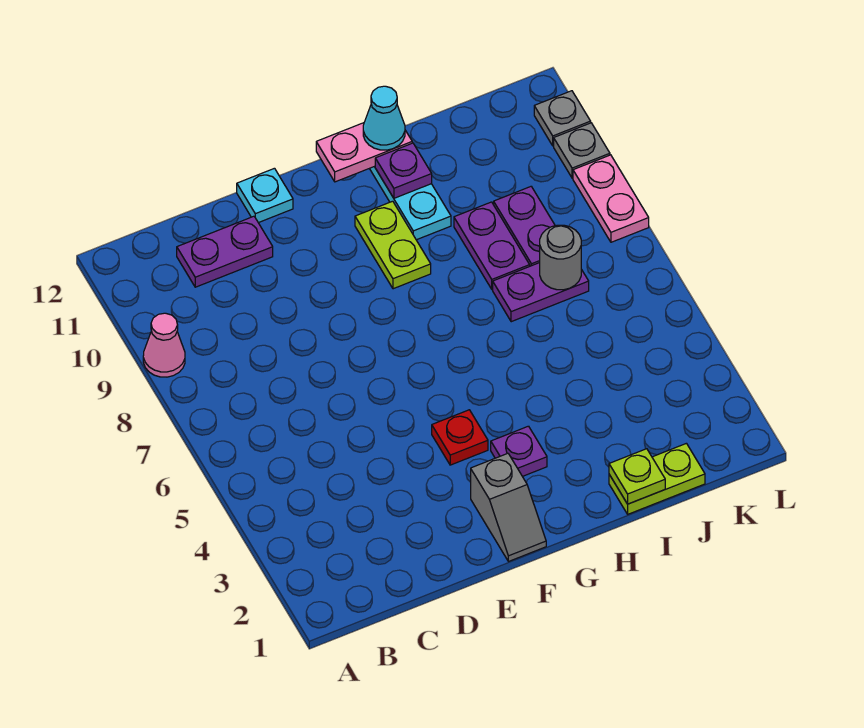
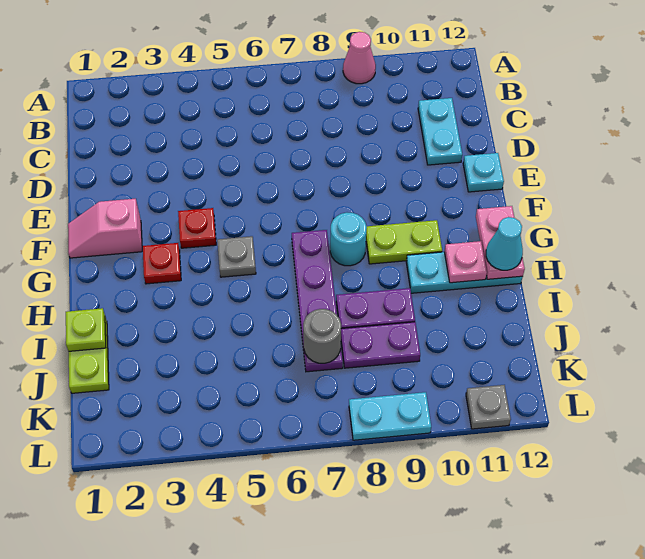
purple 1x2 plate [177,216,273,287] -> cyan 1x2 plate [418,98,462,165]
grey 1x2 slope [471,453,546,562] -> pink 1x2 slope [68,199,142,258]
purple 1x1 plate [491,426,547,476] -> red 1x1 plate [143,243,181,284]
none -> cyan 1x1 round brick [330,213,367,266]
purple 1x1 plate [375,143,432,198] -> pink 1x1 plate [444,241,487,283]
purple 1x2 plate [493,263,589,322] -> purple 1x4 plate [292,230,343,372]
pink 1x2 plate [573,155,649,242] -> cyan 1x2 plate [349,392,431,440]
grey 1x1 plate [554,123,610,178] -> grey 1x1 plate moved to [217,236,256,277]

